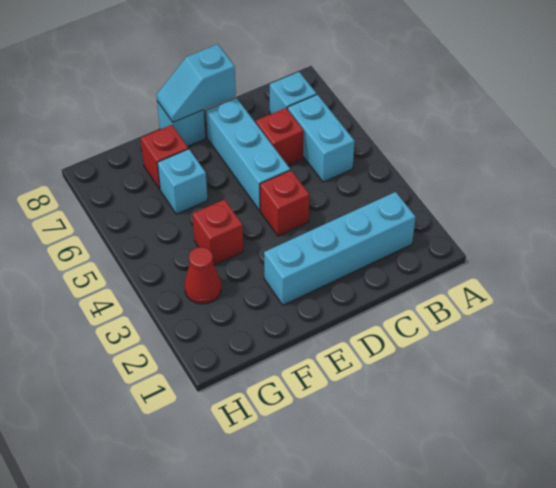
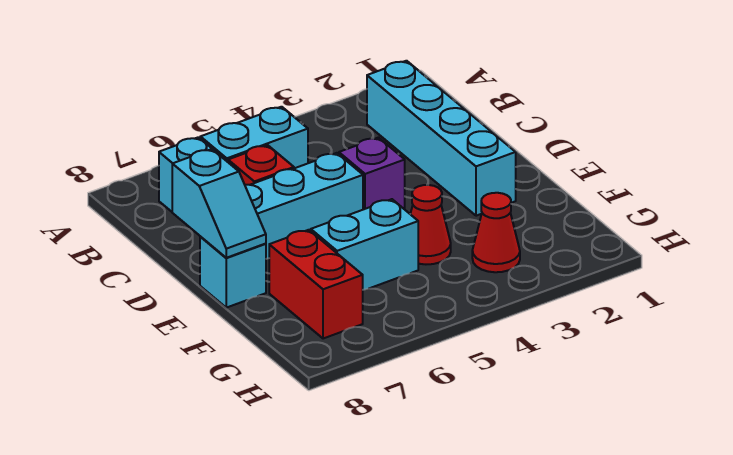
red 1x1 brick [260,170,309,236] -> purple 1x1 brick [339,138,405,210]
red 1x1 brick [192,199,243,265] -> red 1x1 cone [411,185,451,264]
cyan 1x1 brick [157,149,208,214] -> cyan 1x2 brick [311,199,418,290]
red 1x1 brick [141,125,188,189] -> red 1x2 brick [269,230,363,339]

